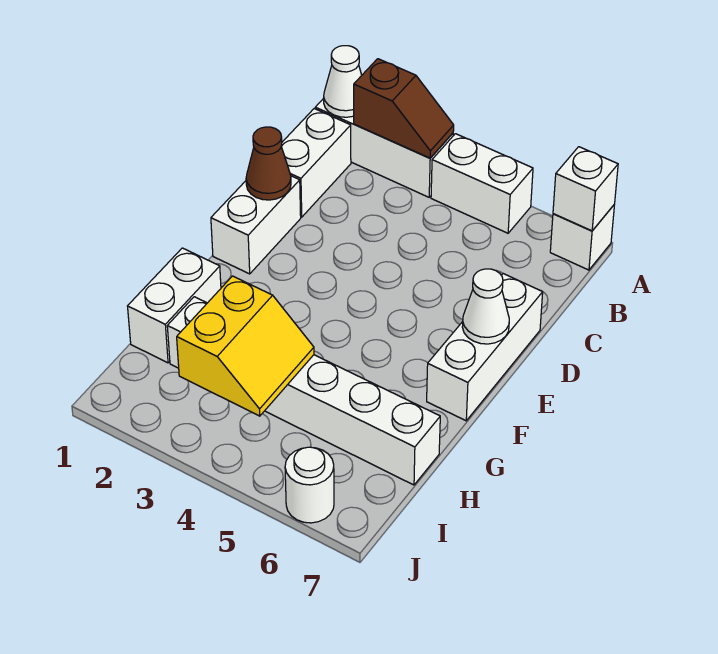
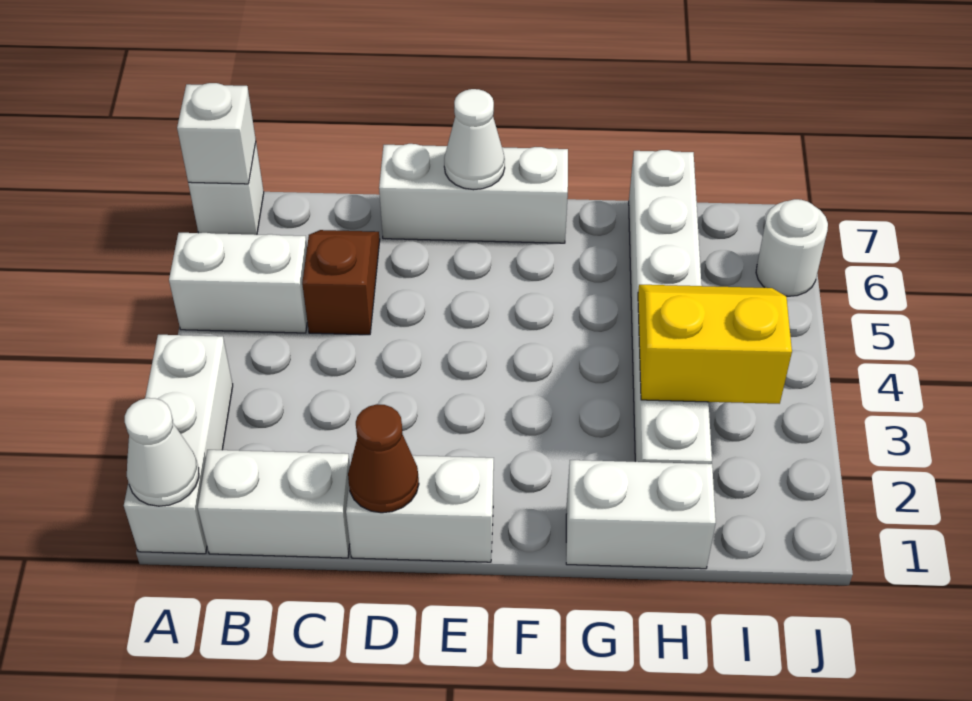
brown 1x2 slope [354,59,454,158] -> brown 1x2 slope moved to [302,230,380,335]
white 1x2 brick [431,134,533,233] -> white 1x2 brick turned to [169,233,307,333]

